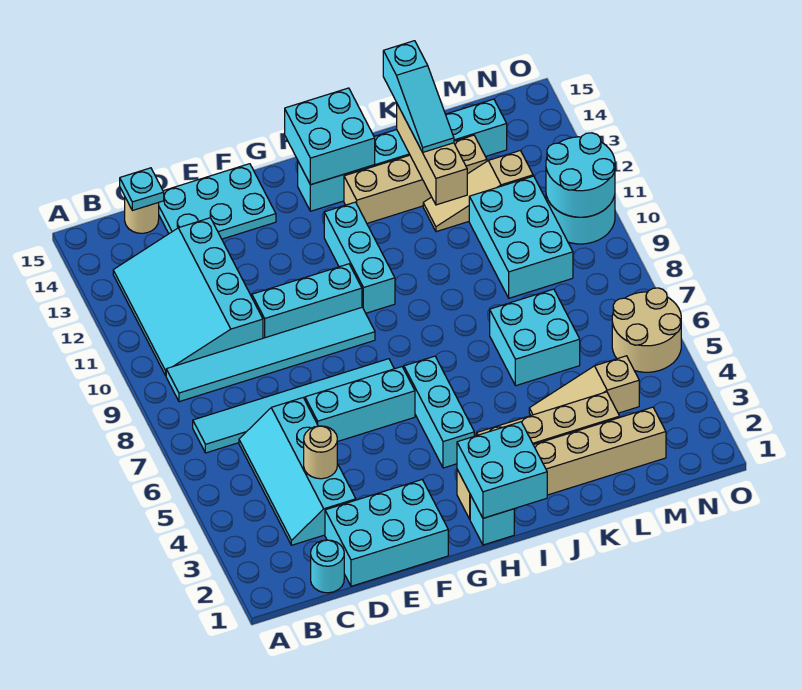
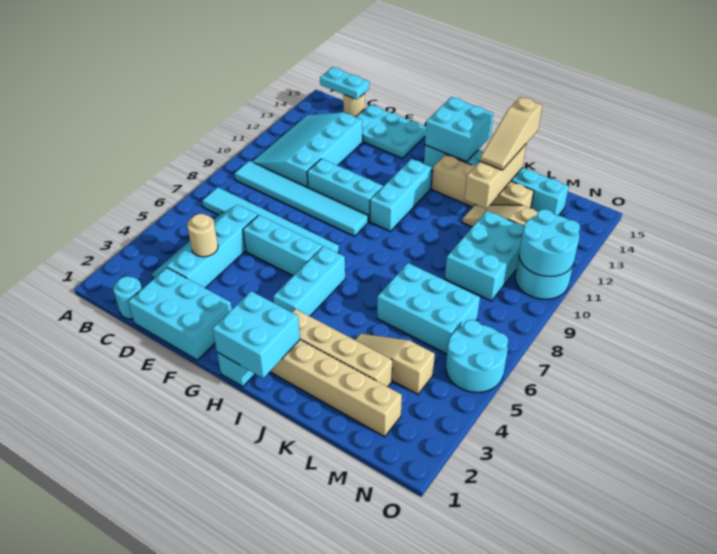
cyan 1x1 plate [120,168,164,211] -> cyan 1x2 plate [320,67,369,99]
cyan 2x2 brick [490,289,580,386] -> cyan 2x3 brick [377,263,480,354]
cyan 1x3 slope [383,41,454,152] -> tan 1x3 slope [480,97,542,170]
tan 2x2 round brick [612,288,681,372] -> cyan 2x2 round brick [446,320,508,392]

